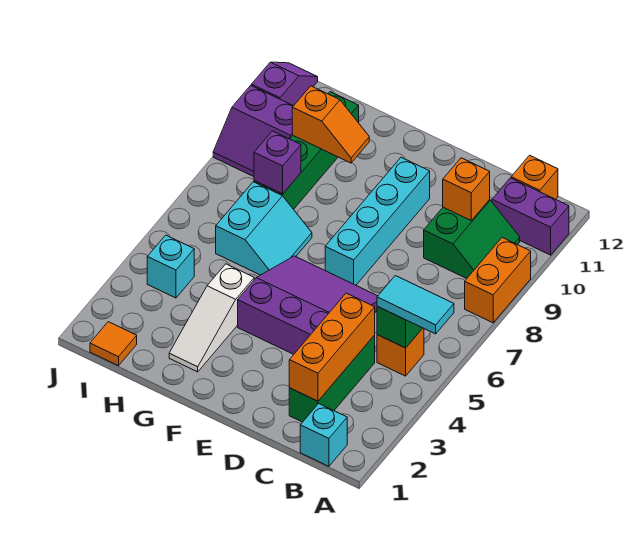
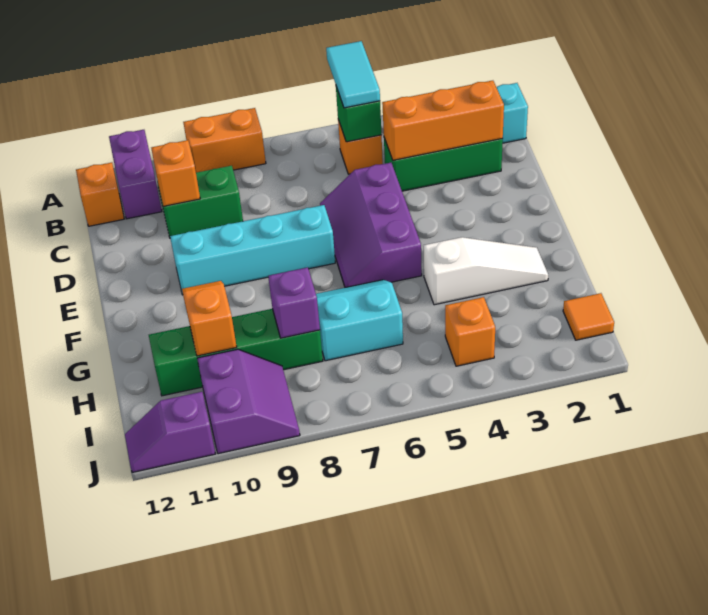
purple 3x3 slope [238,256,377,354] -> purple 2x3 slope [320,163,422,288]
cyan 1x1 brick [147,235,194,298] -> orange 1x1 brick [445,297,495,366]

